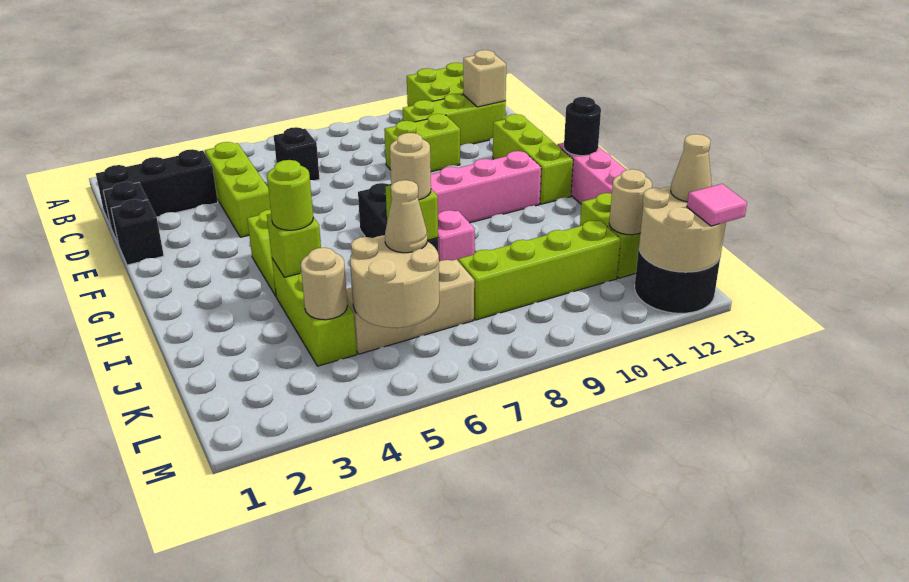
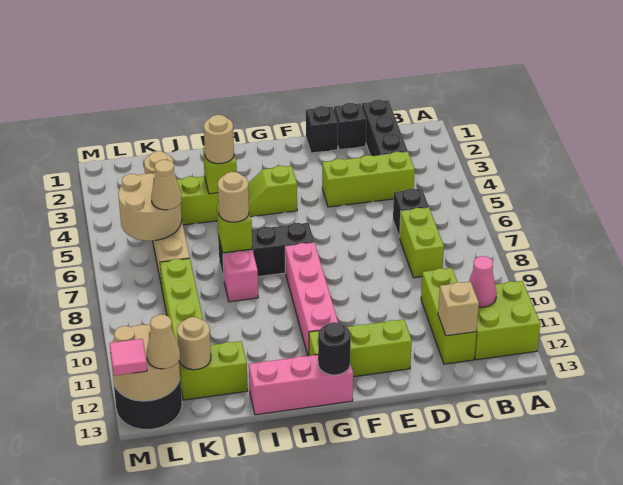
none -> pink 1x1 cone [469,256,496,307]
lime 1x2 brick [384,114,460,172] -> lime 1x2 brick moved to [400,208,444,278]
lime 1x1 round brick [267,160,313,230] -> tan 1x1 round brick [204,115,234,164]

